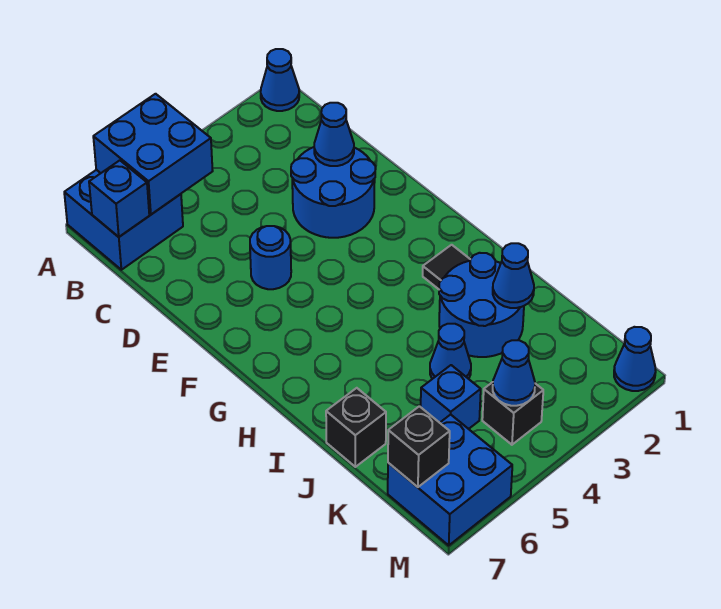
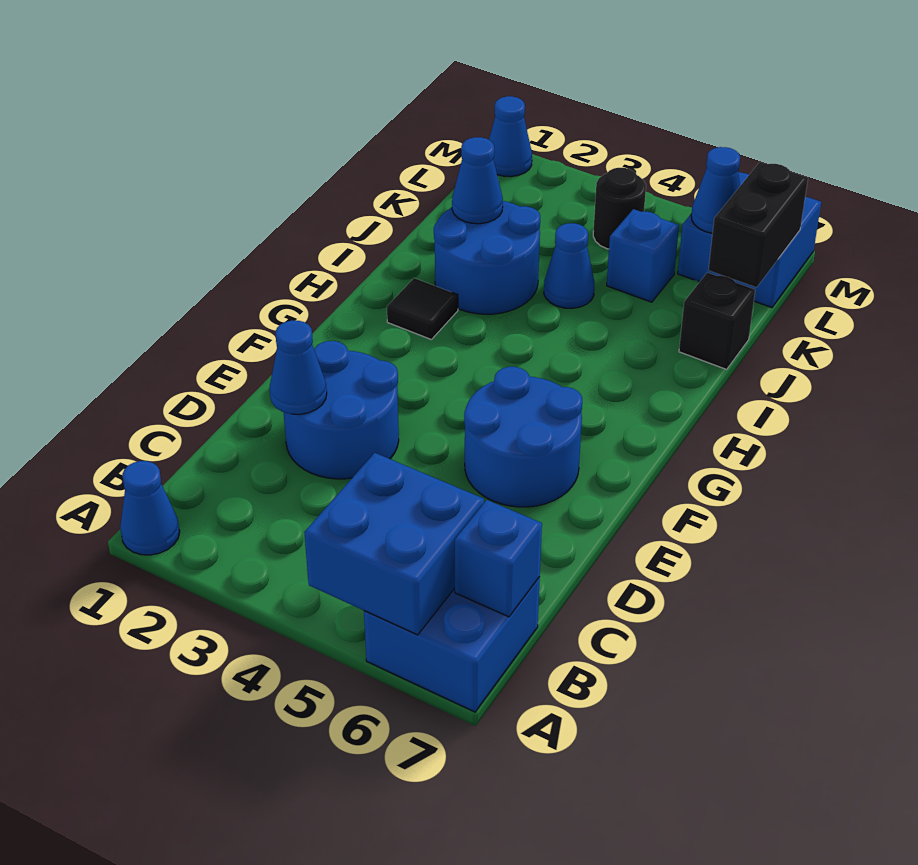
blue 1x1 round brick [250,226,291,289] -> blue 2x2 round brick [464,367,582,507]
black 1x1 brick [482,382,543,445] -> black 1x1 round brick [593,168,646,249]
blue 1x1 cone [493,340,535,406] -> blue 1x1 cone moved to [691,147,740,233]
black 1x1 brick [388,406,450,487] -> black 1x2 brick [708,162,808,287]

